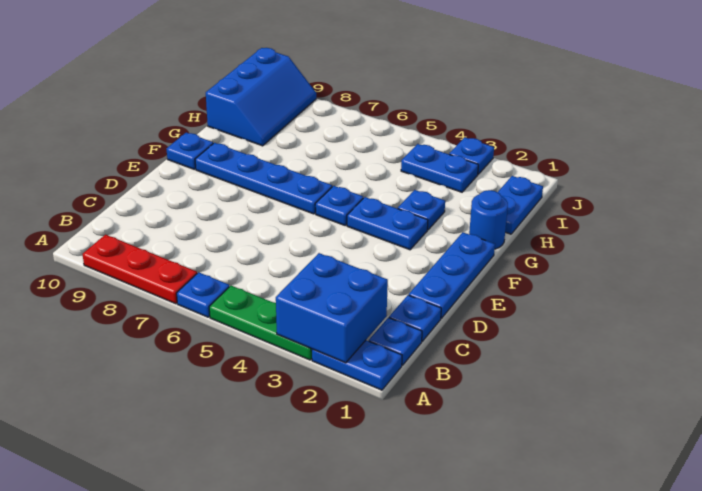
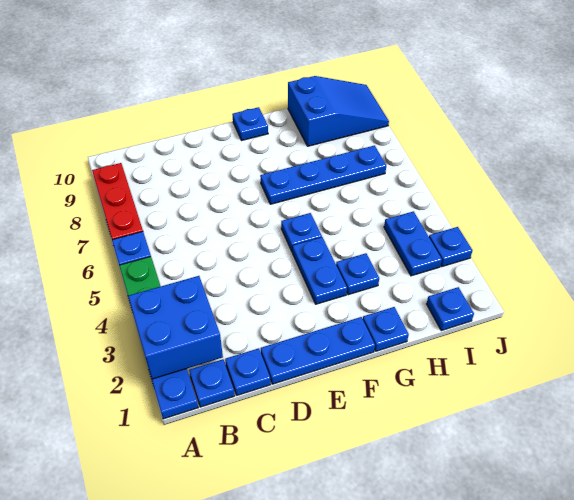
blue 1x4 plate [195,143,332,214] -> blue 1x4 plate turned to [260,146,386,204]
blue 1x1 round brick [469,190,508,249] -> blue 1x1 plate [363,307,409,351]
blue 1x2 plate [498,176,543,234] -> blue 1x1 plate [427,287,474,331]
blue 2x3 slope [206,48,316,146] -> blue 2x3 slope turned to [288,76,389,146]

